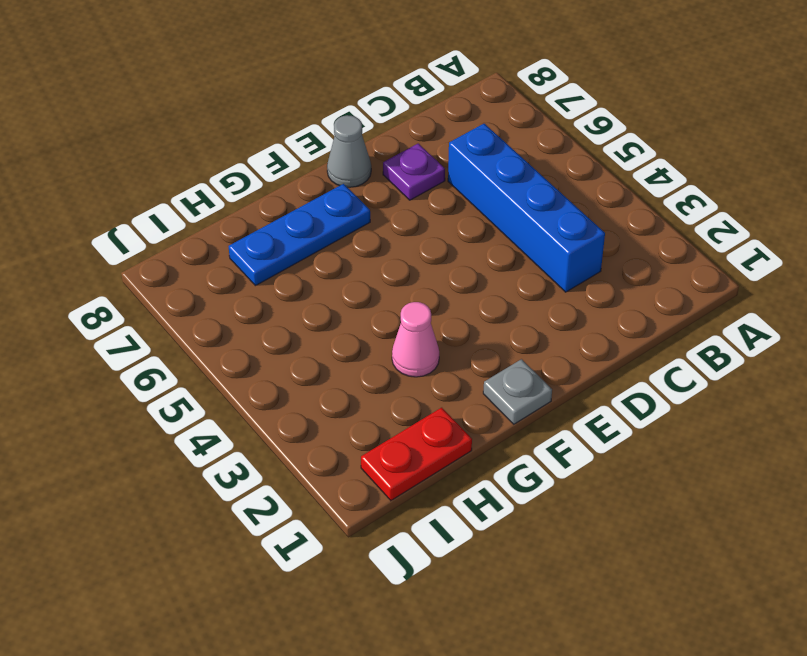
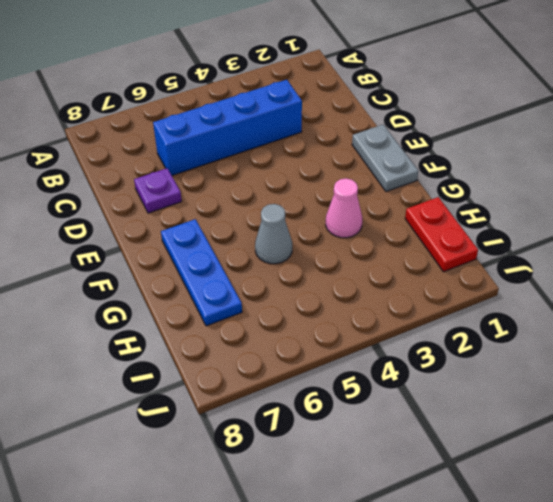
grey 1x1 cone [327,115,371,187] -> grey 1x1 cone moved to [255,204,292,264]
grey 1x1 plate [483,359,552,424] -> grey 1x2 plate [352,125,418,192]

